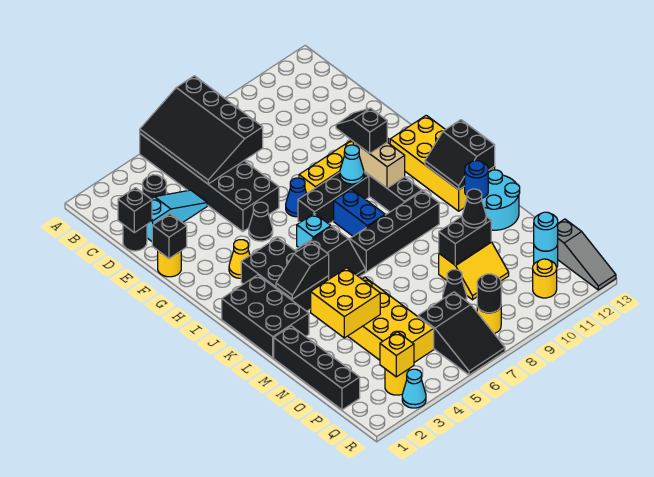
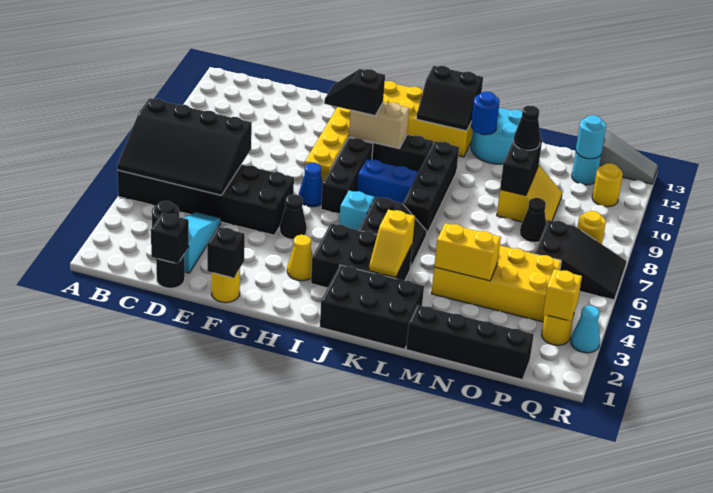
cyan 1x1 cone [340,145,364,184] -> none
black 1x2 slope [276,242,329,299] -> yellow 1x2 slope [369,209,415,278]
yellow 2x2 brick [311,268,380,338] -> yellow 1x2 brick [434,223,501,281]
black 1x1 round brick [477,274,501,313] -> none

